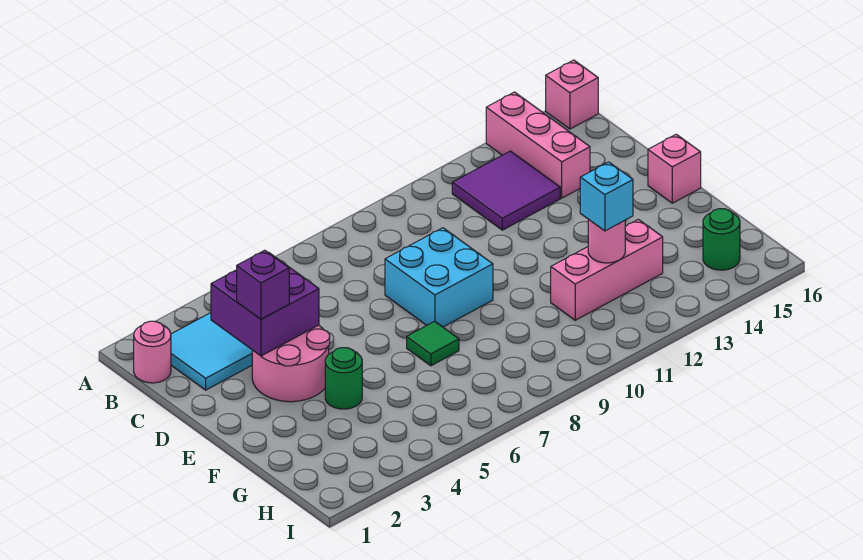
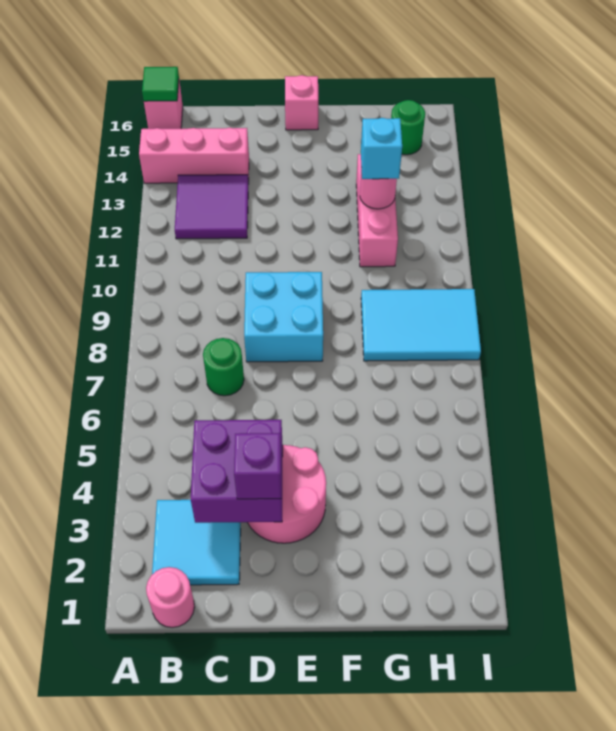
green 1x1 round brick [325,348,362,409] -> green 1x1 round brick moved to [203,338,244,396]
green 1x1 tile [407,321,459,366] -> green 1x1 tile moved to [142,67,179,101]
none -> cyan 2x3 tile [361,289,481,361]

